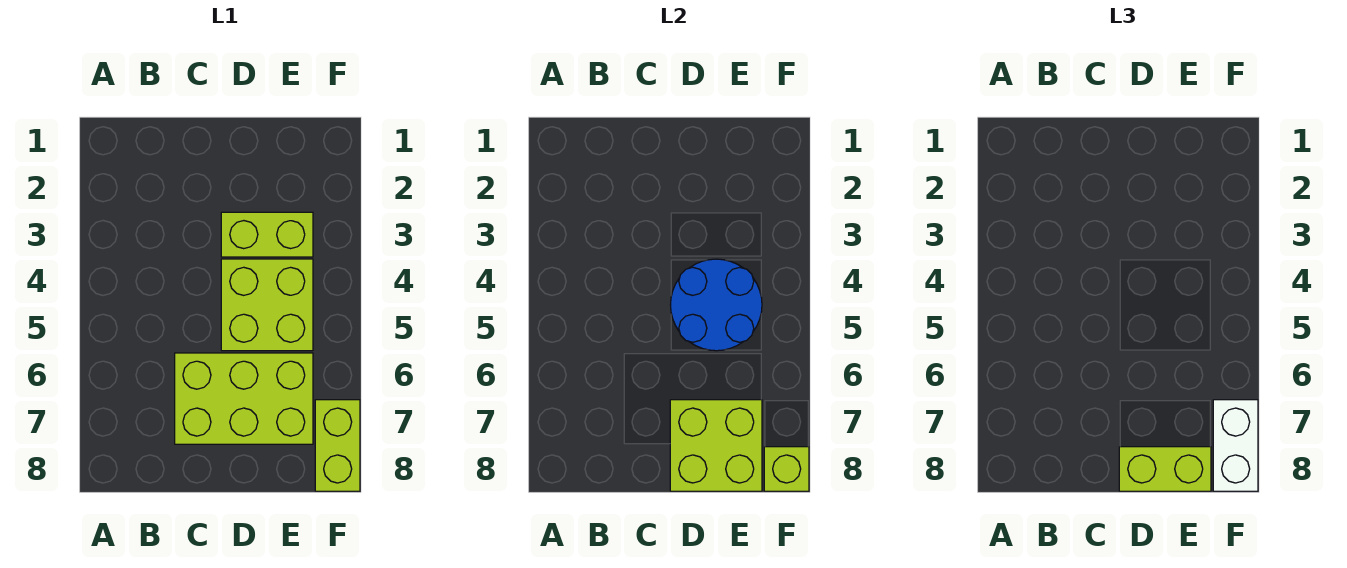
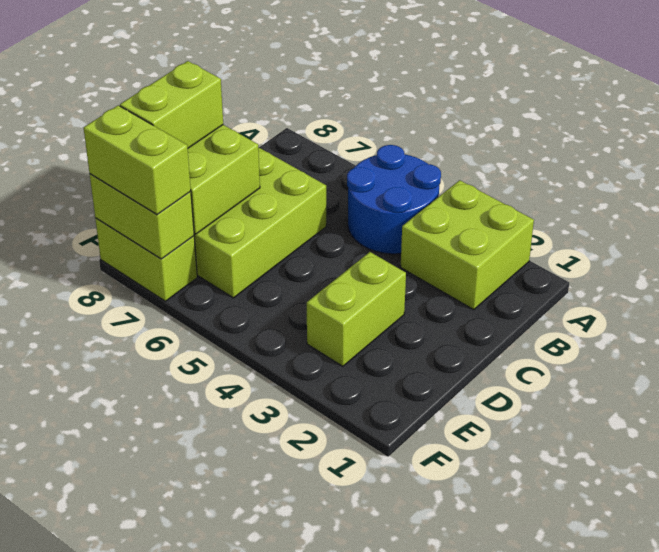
lime 2x2 brick [221,259,313,351] -> lime 2x2 brick moved to [401,180,534,310]
blue 2x2 round brick [671,259,762,351] -> blue 2x2 round brick moved to [347,145,441,254]
white 1x2 brick [1213,400,1258,491] -> lime 1x2 brick [84,105,191,215]
lime 1x1 brick [764,447,809,491] -> lime 1x2 brick [90,174,194,259]

